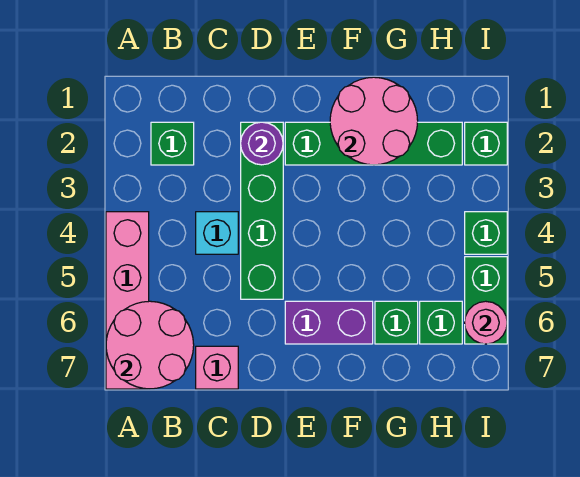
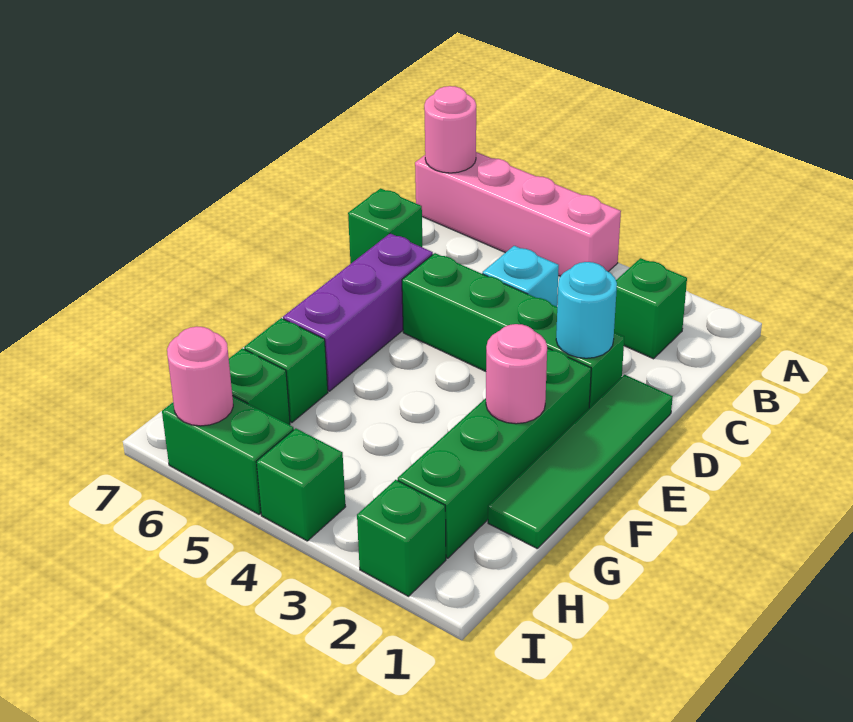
pink 2x2 round brick [106,301,194,389] -> pink 1x1 round brick [424,86,476,173]
pink 1x1 brick [196,346,238,389] -> green 1x1 brick [348,188,422,264]
none -> green 1x4 tile [488,375,673,548]
purple 1x1 round brick [241,122,283,165] -> cyan 1x1 round brick [556,262,617,358]
purple 1x2 brick [285,301,373,344] -> purple 1x3 brick [283,233,433,391]
pink 2x2 round brick [330,77,418,165] -> pink 1x1 round brick [486,324,547,424]

